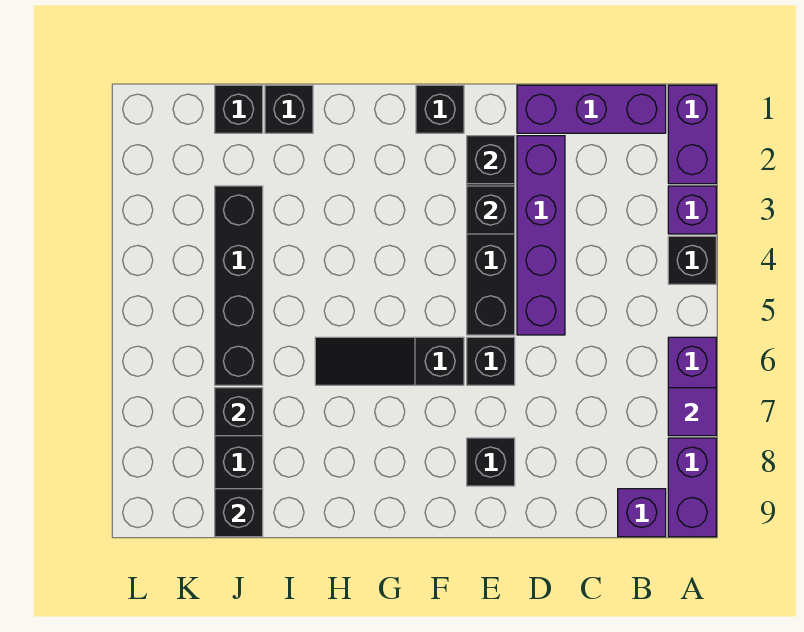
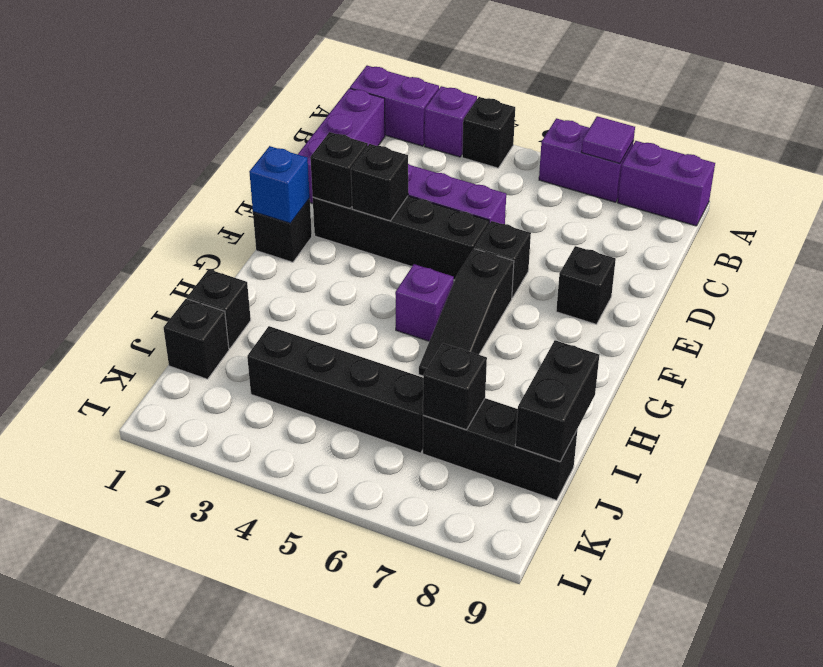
purple 1x1 brick [618,489,666,537] -> purple 1x1 brick moved to [395,264,454,341]
none -> blue 1x1 brick [249,146,310,223]
black 1x1 brick [215,489,263,537] -> black 1x2 brick [515,340,599,461]

